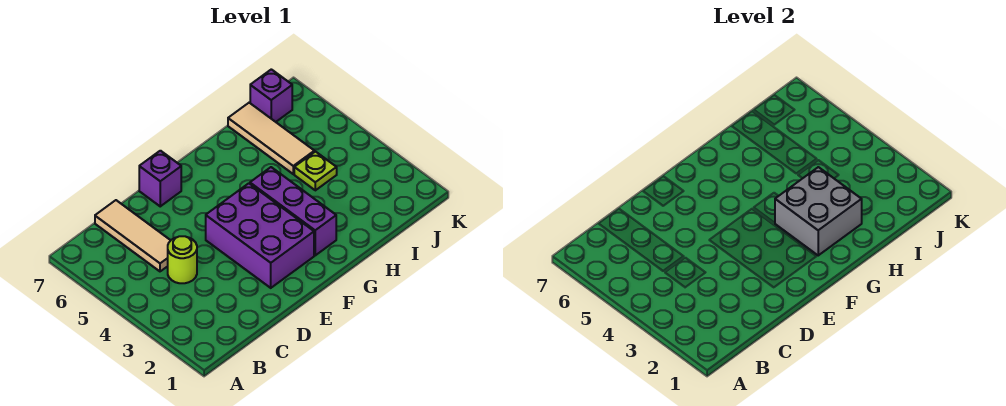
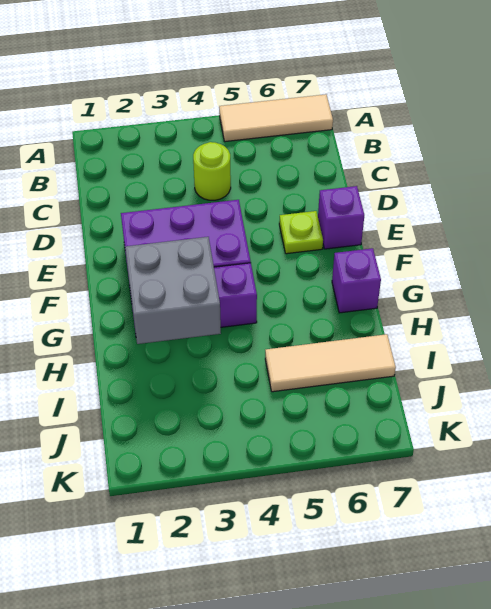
tan 1x3 tile [95,200,171,271] -> tan 1x3 tile moved to [219,94,333,142]
lime 1x1 plate [294,152,337,190] -> lime 1x1 plate moved to [279,211,323,254]
purple 1x1 brick [250,69,292,122] -> purple 1x1 brick moved to [332,248,381,313]

